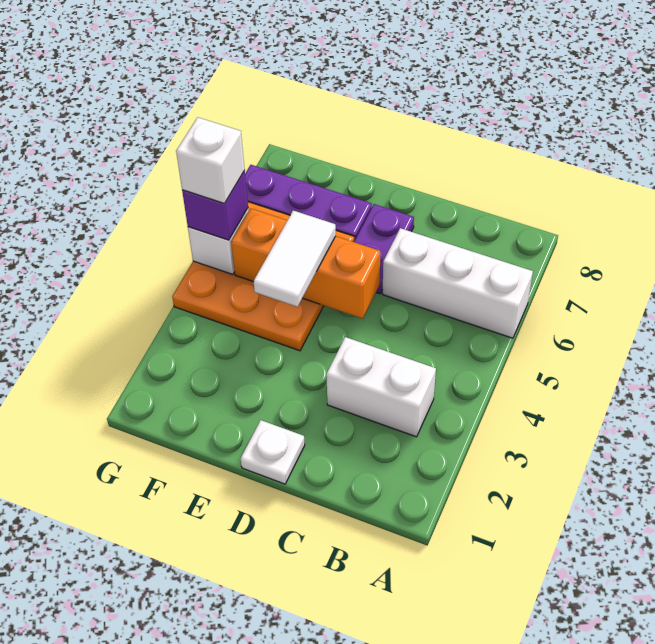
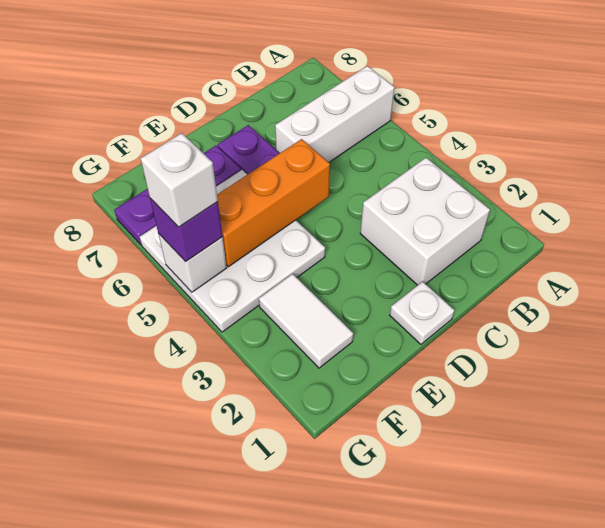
white 1x2 brick [326,337,436,437] -> white 2x2 brick [360,158,490,285]
orange 3x3 plate [172,202,354,351] -> white 3x3 plate [140,170,325,332]
white 1x2 tile [253,211,336,307] -> white 1x2 tile moved to [259,274,353,368]

